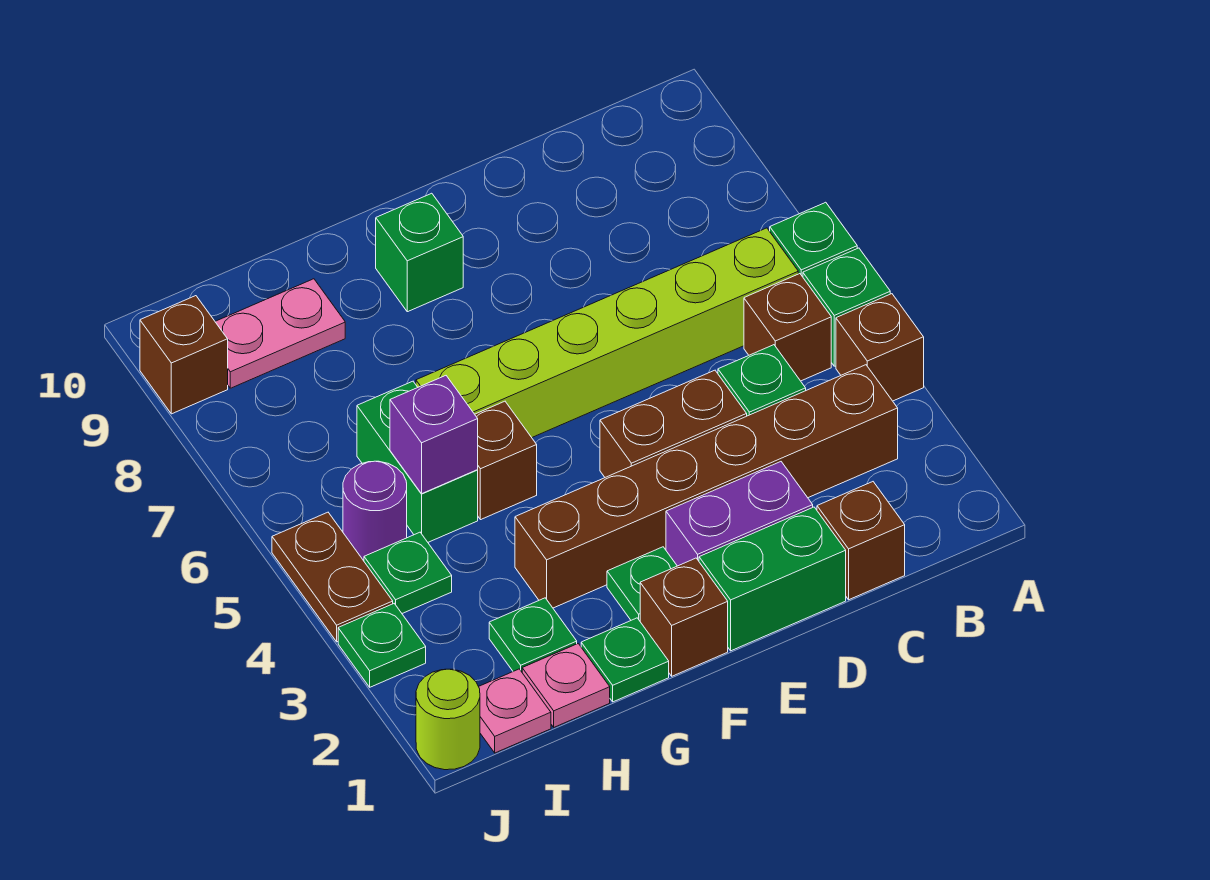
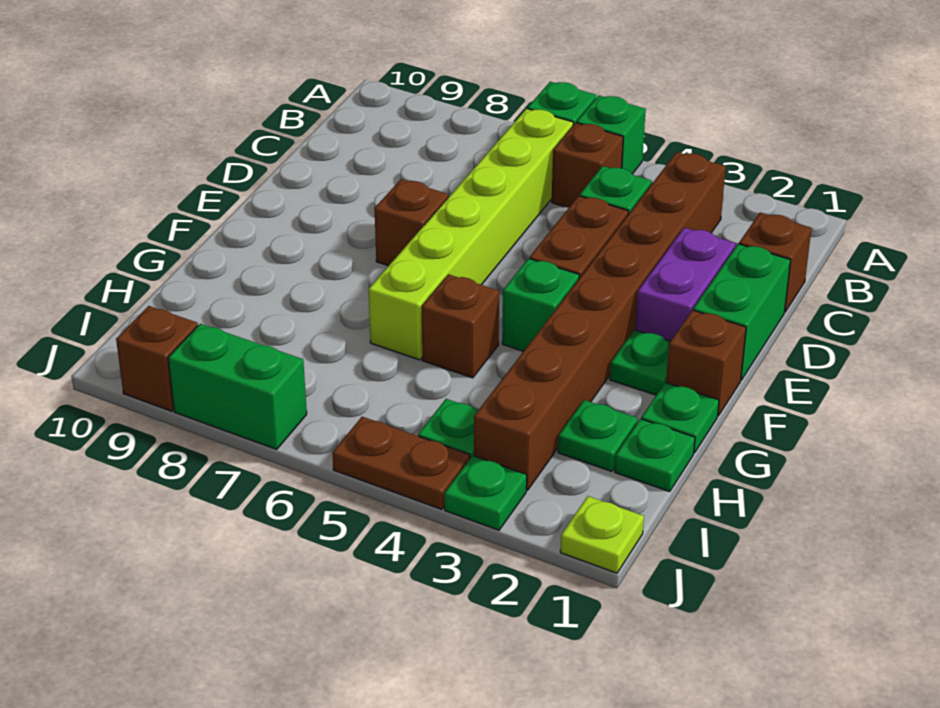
brown 1x1 brick [836,294,924,401] -> brown 1x1 brick moved to [375,180,448,266]
brown 1x6 brick [515,365,898,608] -> brown 1x8 brick [474,152,726,490]
green 1x1 brick [376,193,463,312] -> green 1x1 brick moved to [502,259,579,351]
pink 1x1 plate [522,644,610,727] -> green 1x1 plate [615,419,695,492]
green 1x2 brick [357,381,478,542] -> green 1x2 brick moved to [168,324,307,449]
purple 1x1 brick [390,376,478,494] -> none
pink 1x2 plate [215,279,345,388] -> none
pink 1x1 plate [479,669,551,753] -> none
purple 1x1 round brick [343,461,407,560] -> none
lime 1x1 round brick [416,669,480,770] -> lime 1x1 plate [560,496,644,573]

